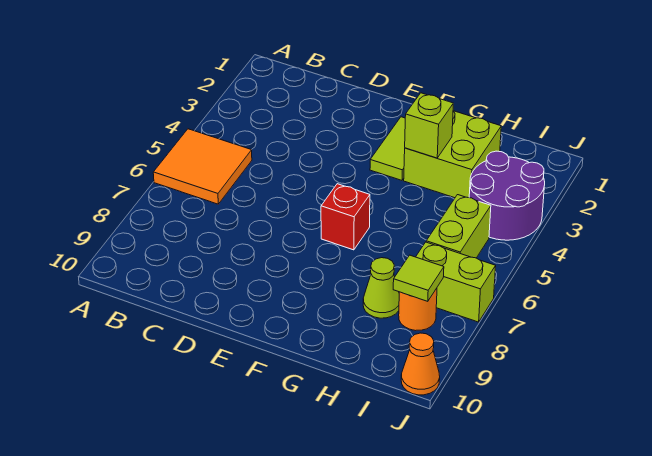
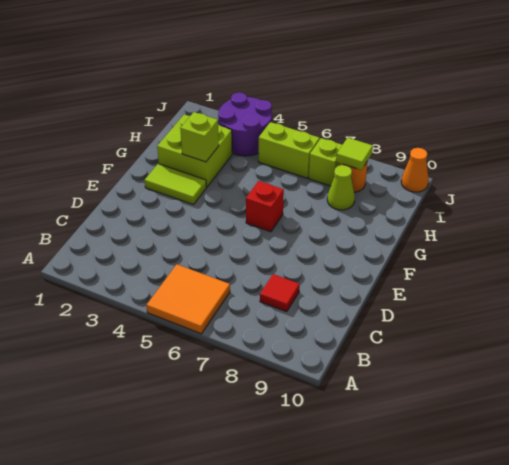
none -> red 1x1 tile [260,274,300,312]
lime 1x2 brick [416,242,496,322] -> lime 1x1 brick [309,138,342,186]

